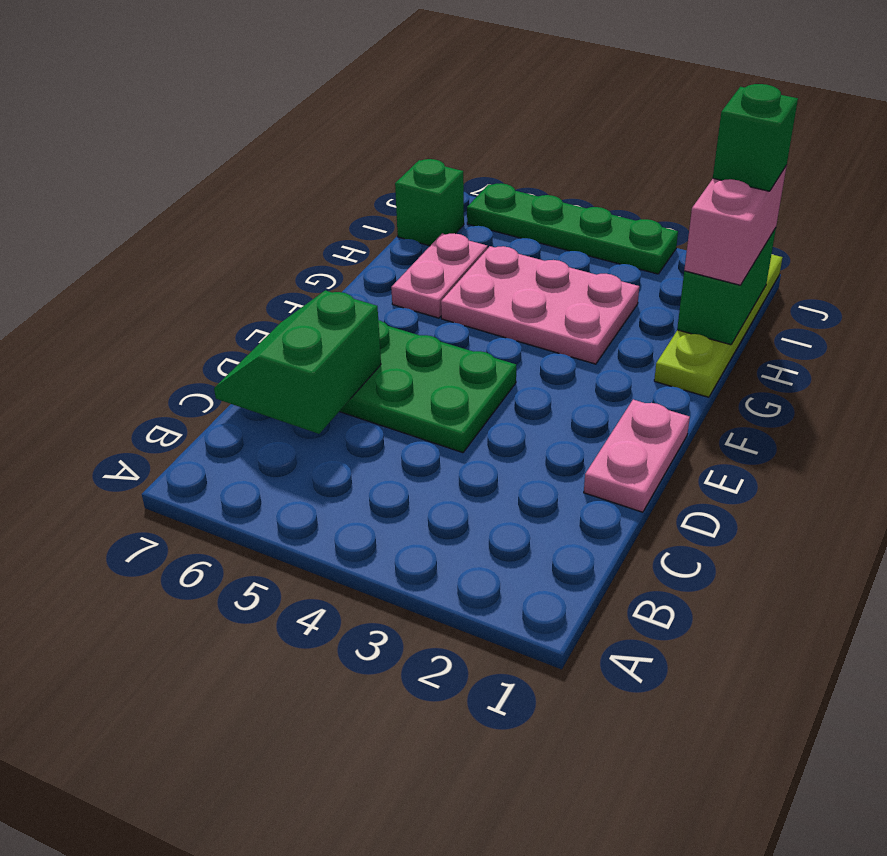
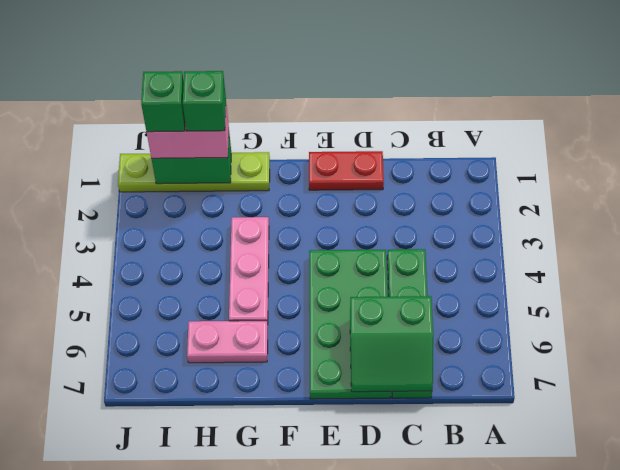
pink 1x2 plate [584,400,690,512] -> red 1x2 plate [309,151,384,190]
pink 2x3 plate [441,246,639,364] -> pink 1x3 plate [229,217,269,324]
green 1x1 brick [395,159,464,246] -> green 1x1 brick moved to [183,71,226,131]
green 1x4 plate [467,183,678,274] -> green 1x4 plate moved to [387,249,432,398]

